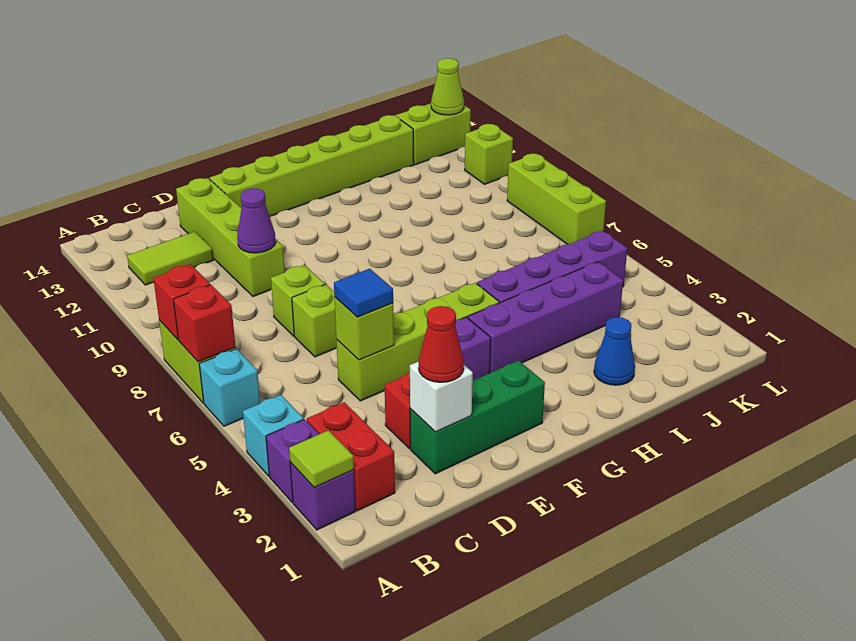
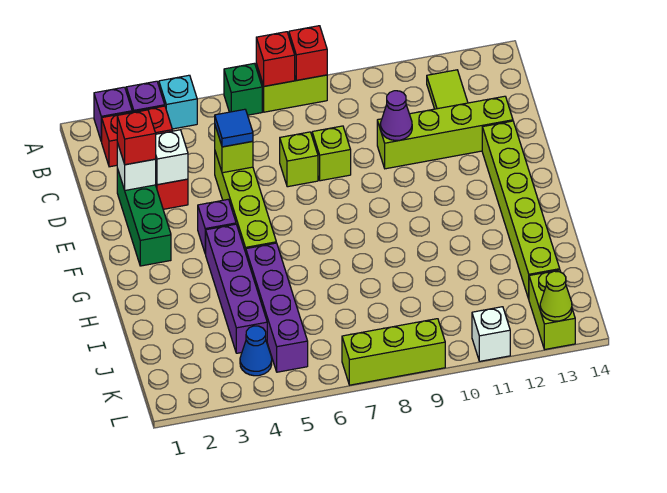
lime 1x1 tile [289,430,354,488] -> none
cyan 1x1 brick [199,349,260,426] -> green 1x1 brick [224,63,262,115]
red 1x1 cone [418,306,464,382] -> red 1x1 brick [117,110,156,165]
none -> white 1x1 brick [156,130,188,185]
blue 1x1 cone [594,317,635,385] -> blue 1x1 cone moved to [240,326,272,376]
lime 1x1 brick [465,124,513,184] -> white 1x1 brick [472,307,510,361]

